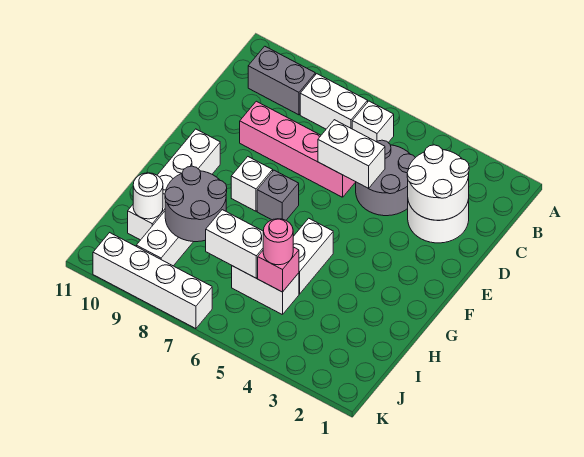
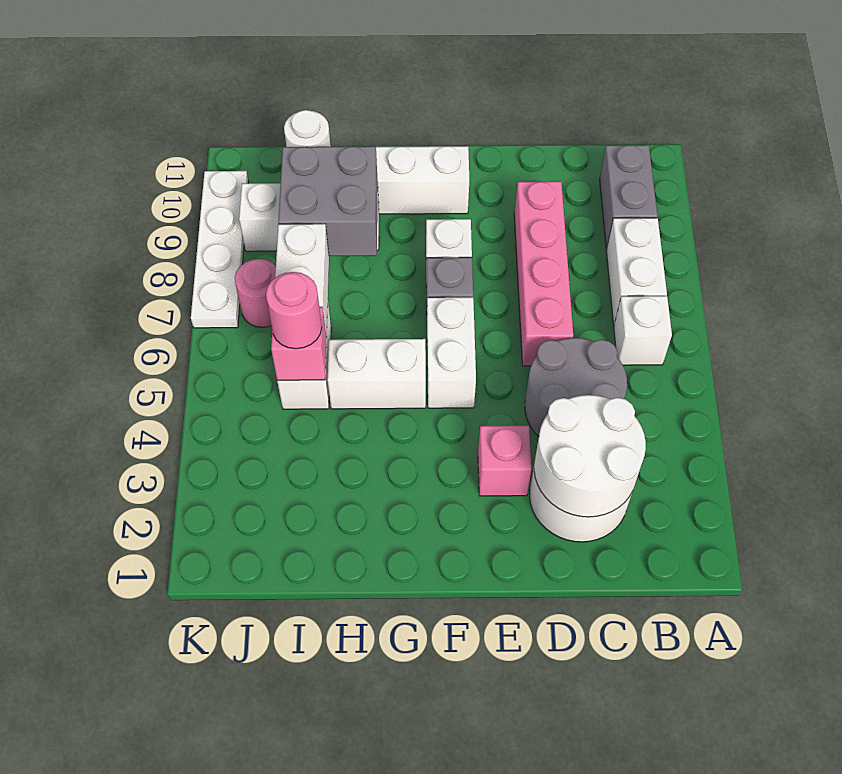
white 1x2 brick [318,120,385,188] -> white 1x2 brick moved to [427,297,476,408]
none -> pink 1x1 brick [478,426,531,496]
grey 2x2 round brick [165,166,227,242] -> grey 2x2 brick [278,146,378,256]
none -> pink 1x1 round brick [235,259,276,327]
white 1x4 brick [93,233,212,329] -> white 1x4 plate [191,171,249,328]

